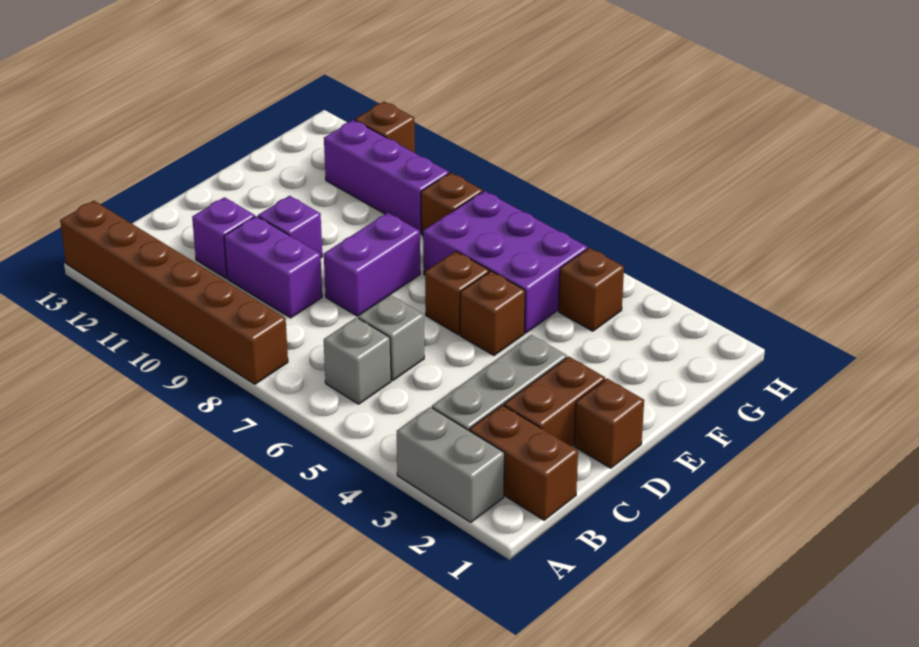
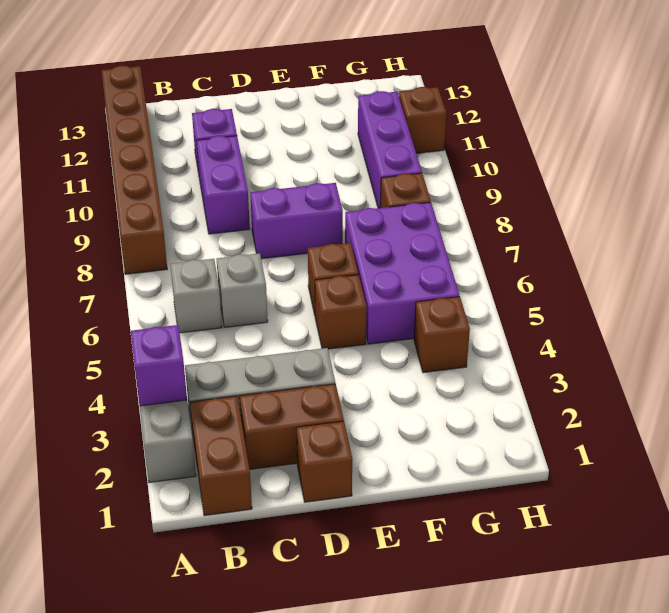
purple 1x1 brick [258,196,322,257] -> purple 1x1 brick moved to [131,325,187,406]

